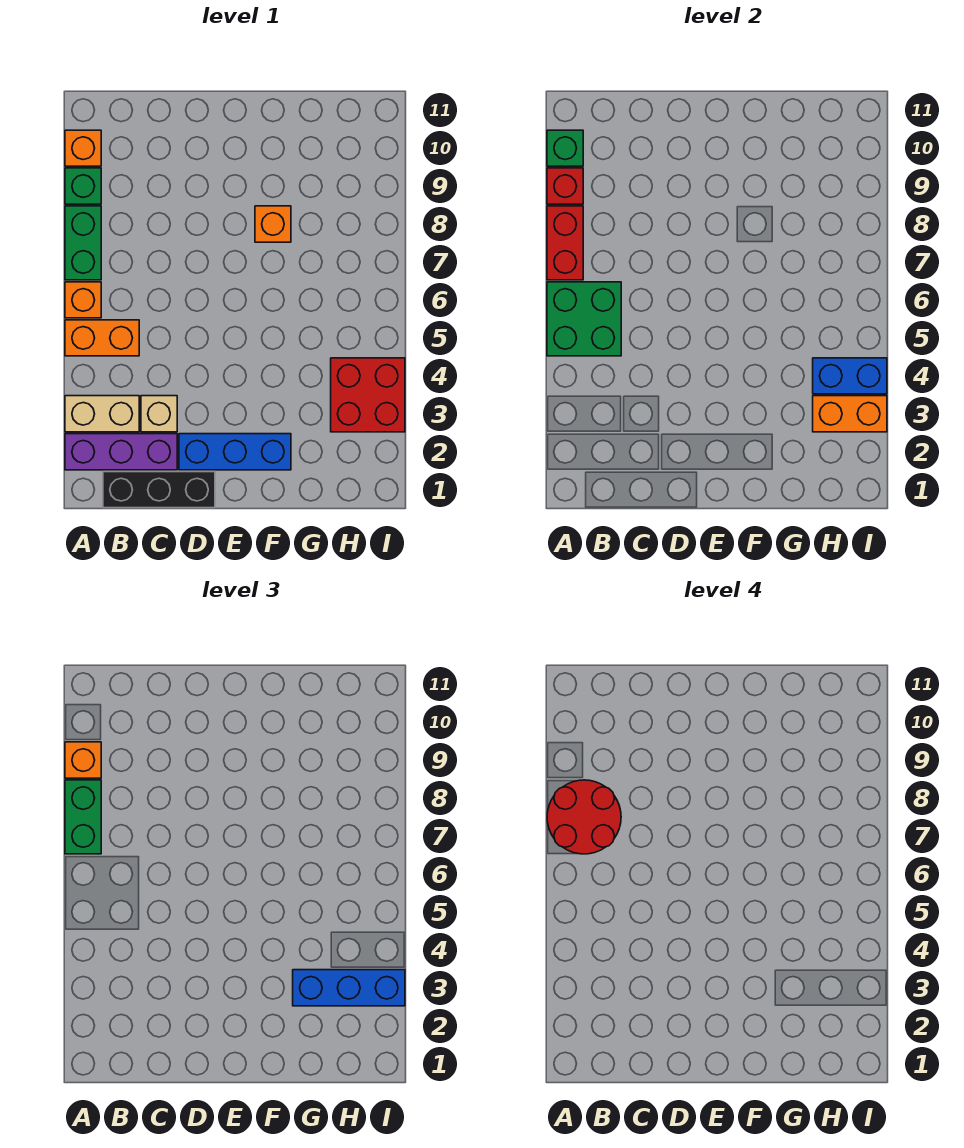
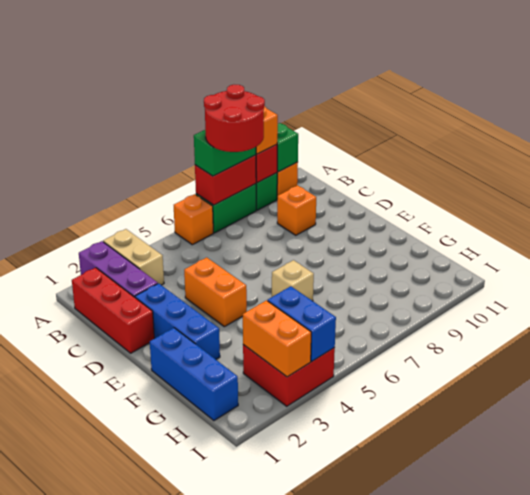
orange 1x2 brick [65,320,139,356] -> orange 1x2 brick moved to [184,257,247,327]
green 2x2 brick [547,282,621,356] -> none
black 1x3 brick [103,472,215,508] -> red 1x3 brick [72,268,154,353]
tan 1x1 brick [141,396,177,432] -> tan 1x1 brick moved to [272,260,314,301]
orange 1x1 brick [255,206,291,242] -> orange 1x1 brick moved to [277,185,316,235]
blue 1x3 brick [293,970,405,1006] -> blue 1x3 brick moved to [150,328,238,421]

